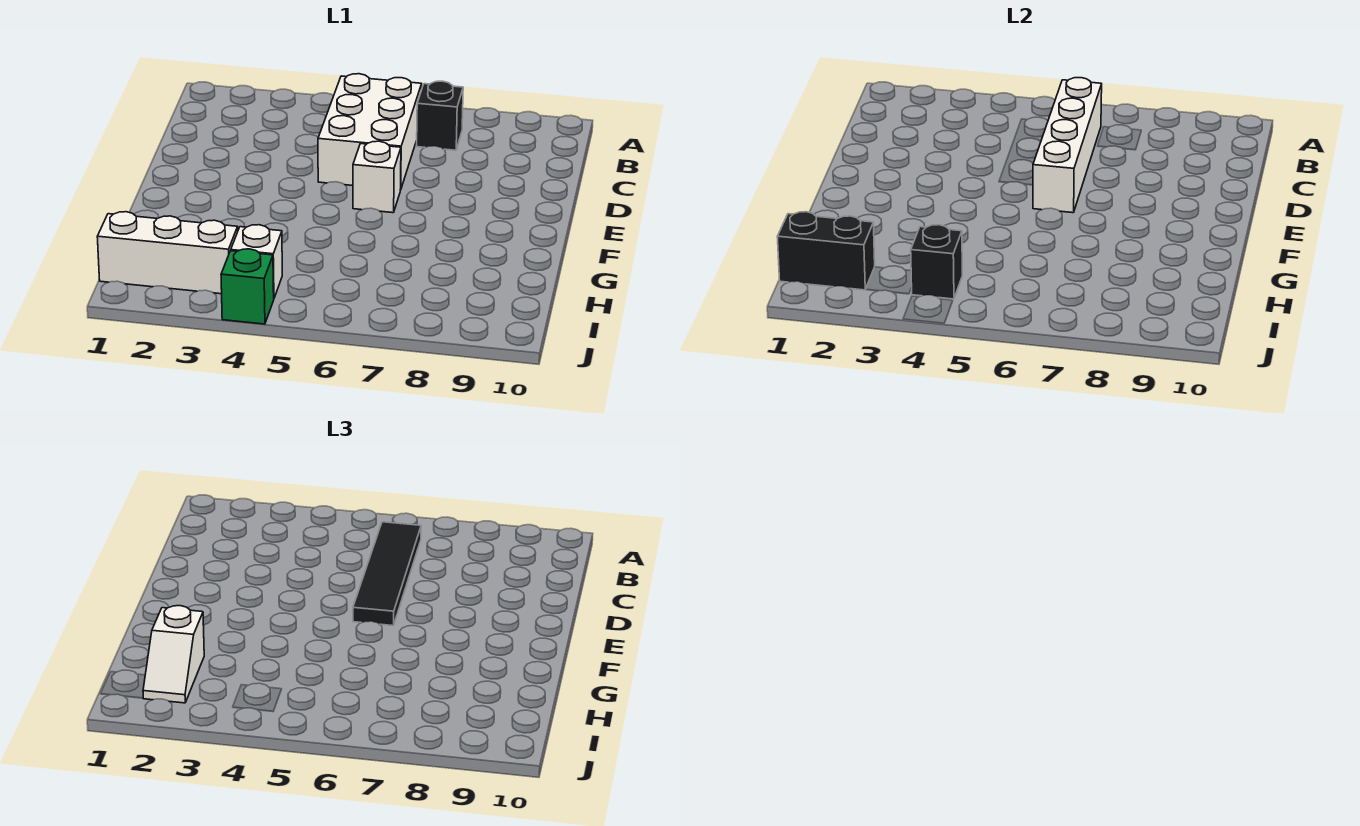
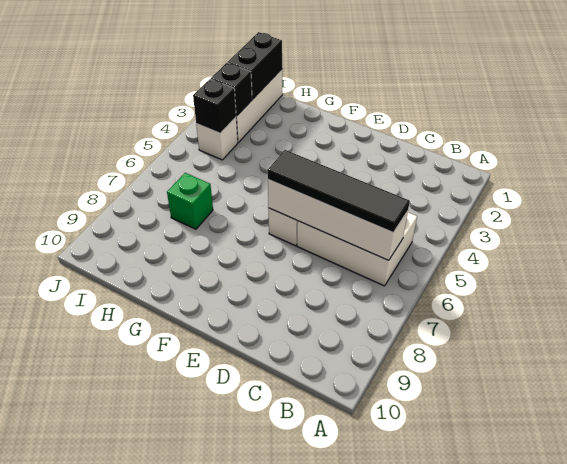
black 1x1 brick [417,81,463,150] -> black 1x1 brick moved to [211,63,252,116]
white 1x2 slope [143,606,204,703] -> none
green 1x1 brick [221,249,274,324] -> green 1x1 brick moved to [167,173,213,229]

